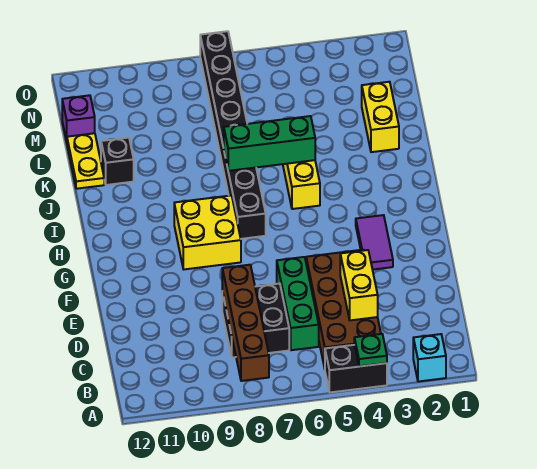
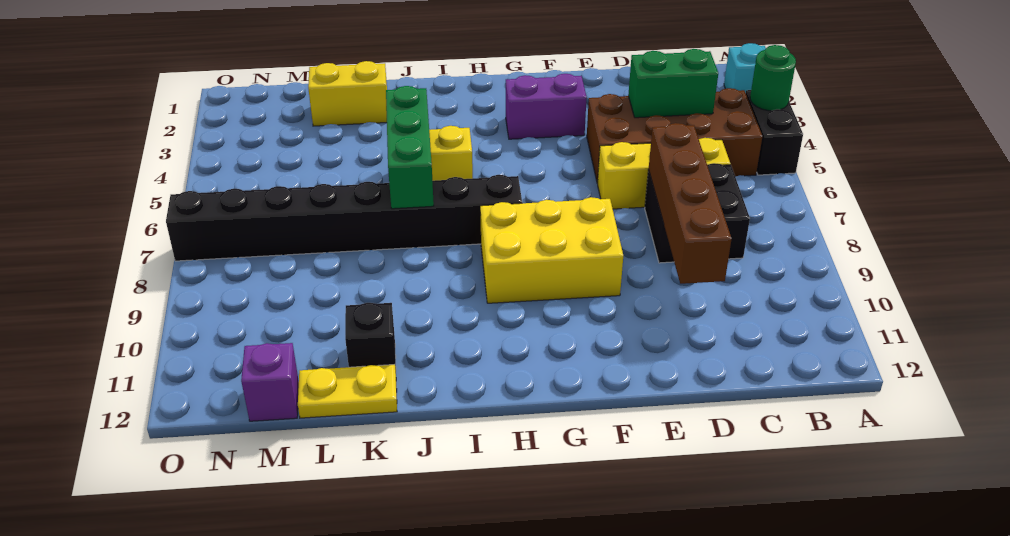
green 1x1 plate [354,334,387,366] -> green 1x1 round brick [750,45,796,111]
brown 1x4 brick [222,265,269,381] -> brown 1x4 brick turned to [649,123,732,284]
yellow 1x2 brick [340,250,378,320] -> green 1x2 brick [628,49,718,118]
green 1x3 brick [277,257,319,350] -> yellow 1x3 brick [597,138,730,209]
purple 1x2 tile [356,215,393,270] -> purple 1x2 brick [506,74,587,139]
yellow 2x2 brick [174,196,241,269] -> yellow 2x3 brick [480,197,623,303]

